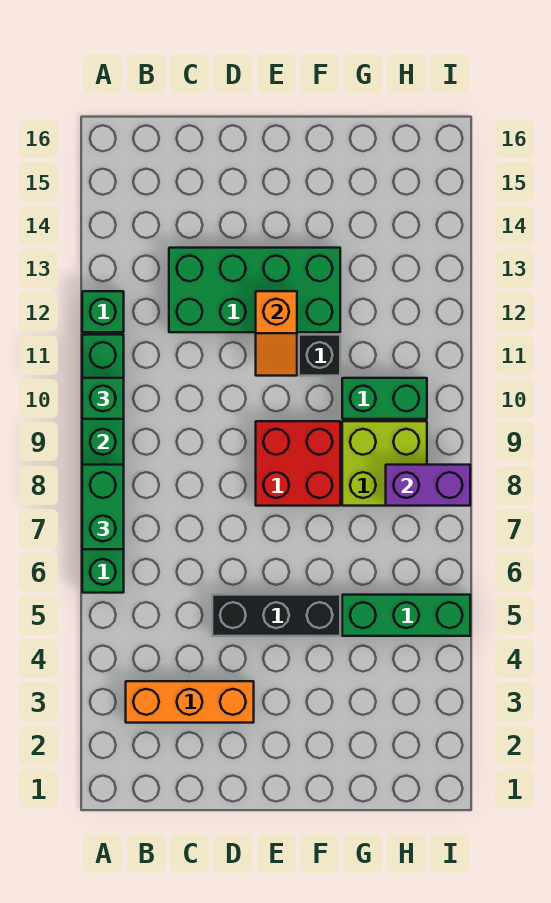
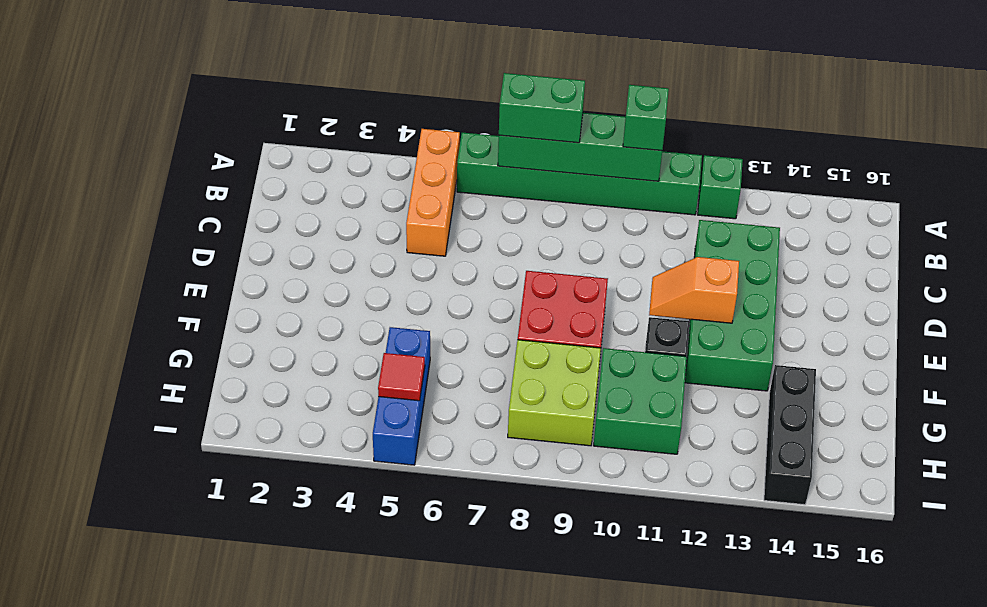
orange 1x3 brick [126,681,254,723] -> orange 1x3 brick moved to [406,129,460,256]
black 1x3 brick [212,595,340,636] -> black 1x3 brick moved to [764,365,816,505]
green 1x3 brick [342,595,470,636] -> blue 1x3 brick [373,327,430,465]
green 1x2 brick [342,378,427,419] -> green 2x2 brick [593,348,687,454]
none -> red 1x1 tile [378,353,425,401]
purple 1x2 brick [386,465,470,506] -> none

